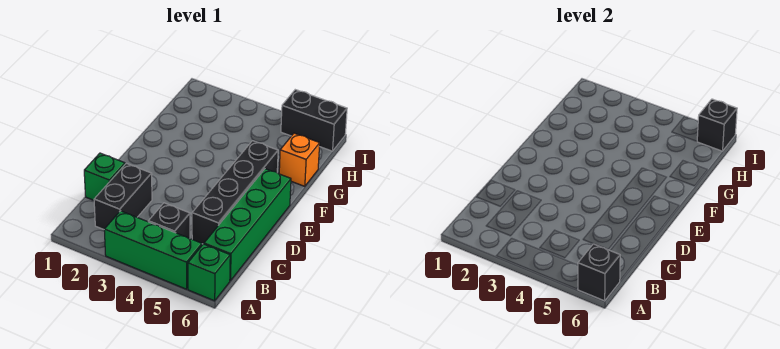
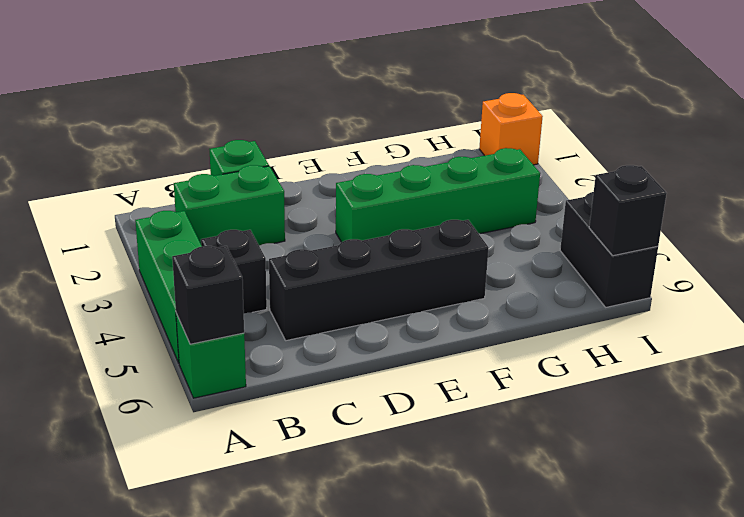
black 1x2 brick [94,163,152,229] -> green 1x2 brick [174,165,285,246]
green 1x4 brick [204,169,291,281] -> green 1x4 brick moved to [336,148,540,242]
orange 1x1 brick [279,133,320,186] -> orange 1x1 brick moved to [479,93,543,165]

